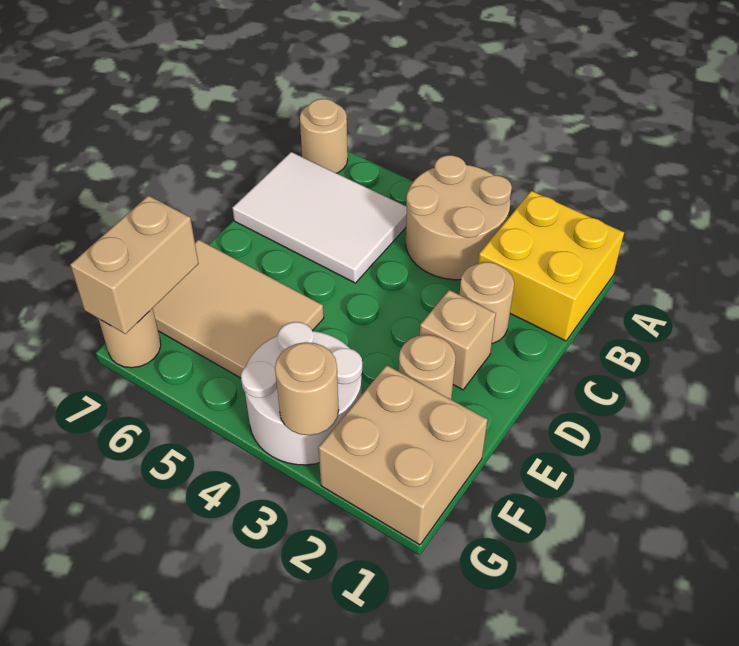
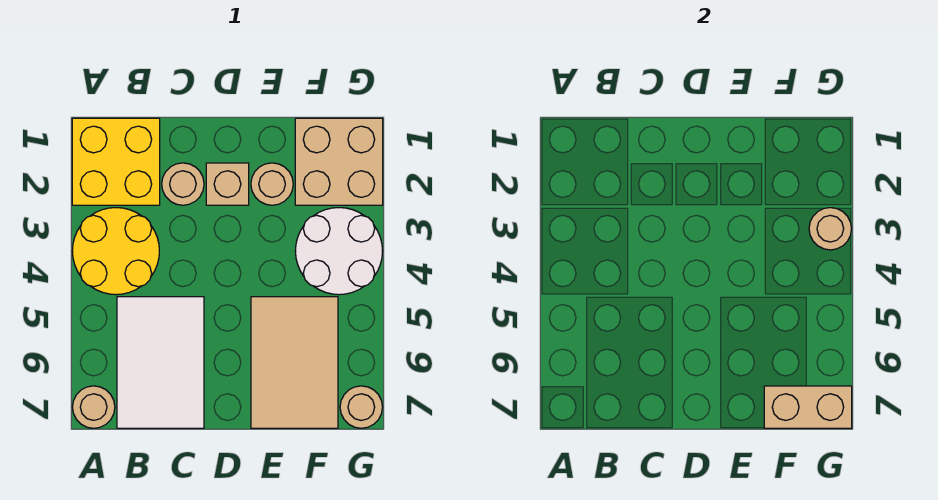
tan 2x2 round brick [406,155,512,280] -> yellow 2x2 round brick [72,208,159,295]

